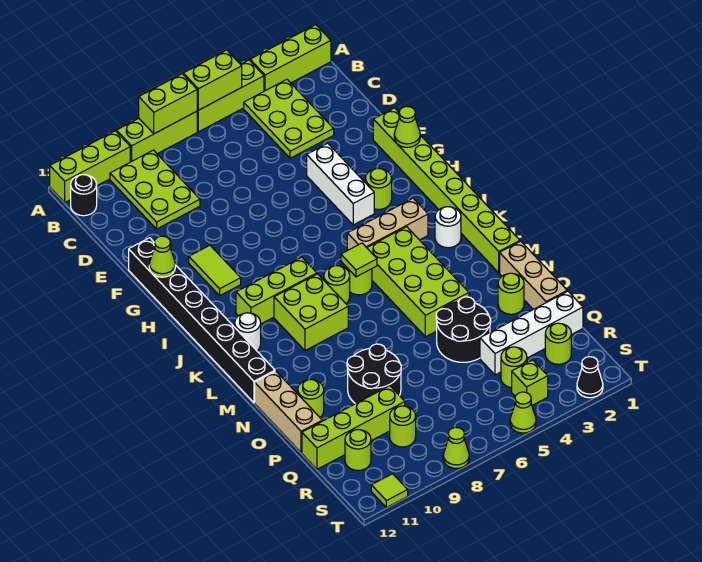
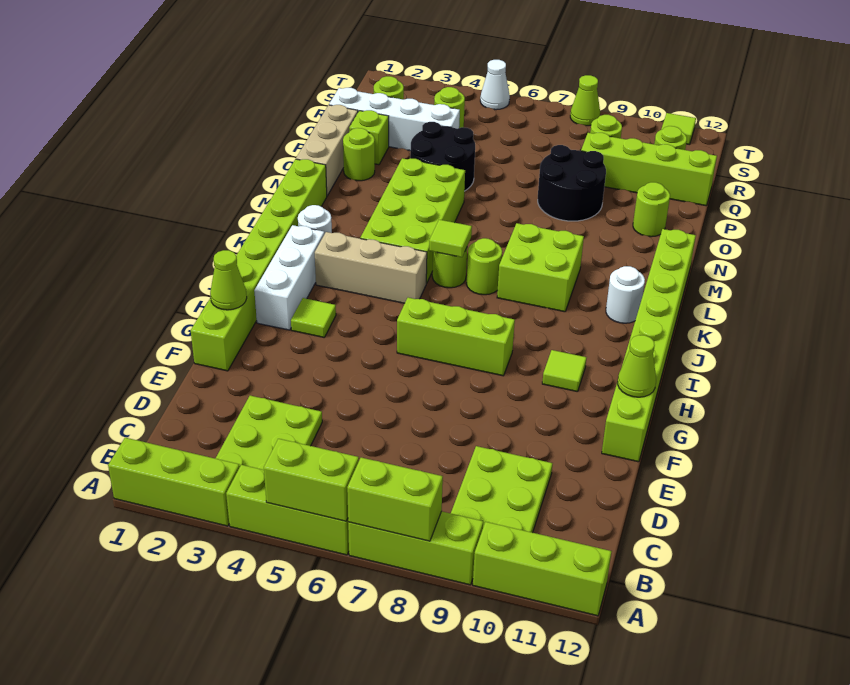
black 1x1 round brick [71,175,97,216] -> none
white 1x3 brick [307,143,374,225] -> white 1x3 brick moved to [254,225,324,330]
black 1x8 brick [129,238,275,403] -> lime 1x8 brick [602,229,696,462]
lime 1x2 tile [189,245,241,296] -> lime 1x1 tile [542,350,587,392]
lime 1x1 round brick [366,168,392,209] -> lime 1x1 tile [291,298,336,337]
lime 1x3 brick [236,257,317,324] -> lime 1x3 brick moved to [397,298,515,376]
tan 1x3 brick [255,371,322,453] -> none
lime 1x1 brick [512,360,548,405] -> lime 1x1 brick moved to [349,110,389,165]
black 1x1 cone [577,357,603,398] -> none
lime 1x1 cone [510,392,536,433] -> white 1x1 cone [480,60,510,110]

